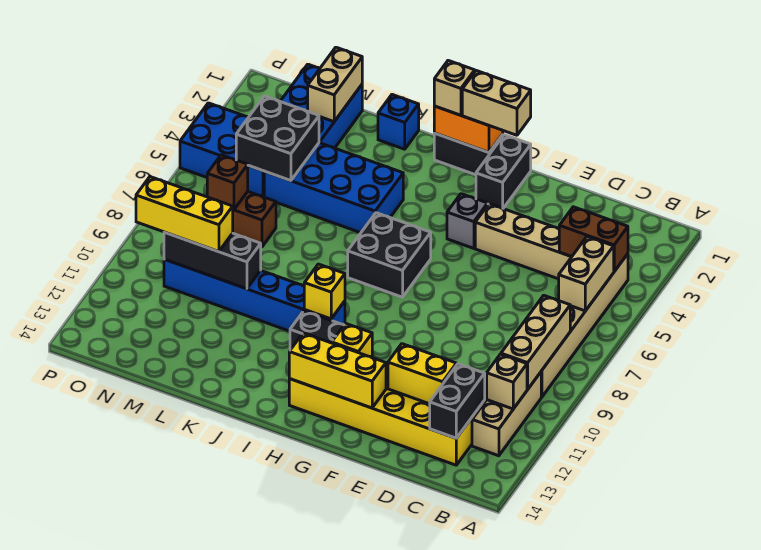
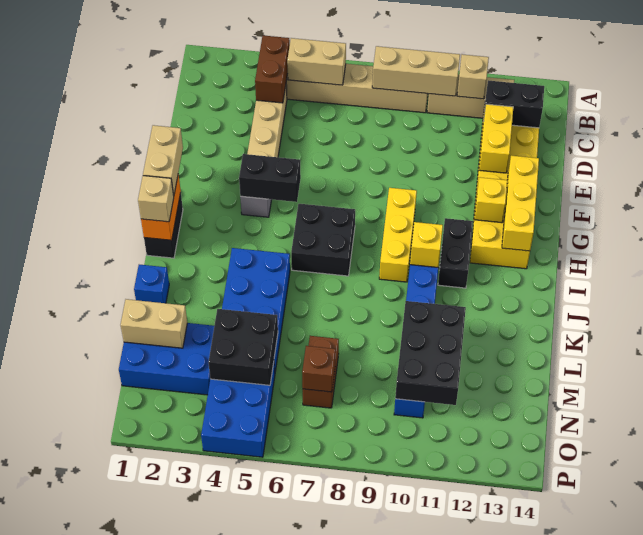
black 1x2 brick [476,135,531,208] -> black 1x2 brick moved to [239,154,301,202]
black 1x3 brick [164,232,261,289] -> black 2x3 brick [395,301,466,405]
yellow 1x3 brick [136,177,233,252] -> yellow 1x3 brick moved to [379,188,417,282]

